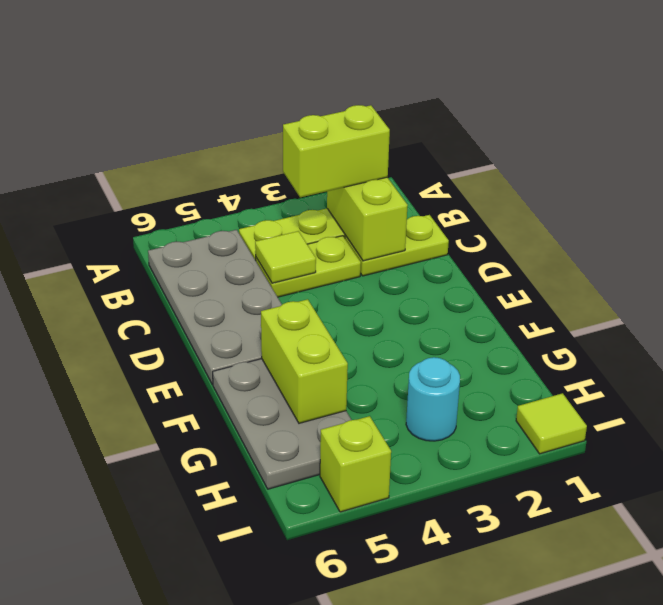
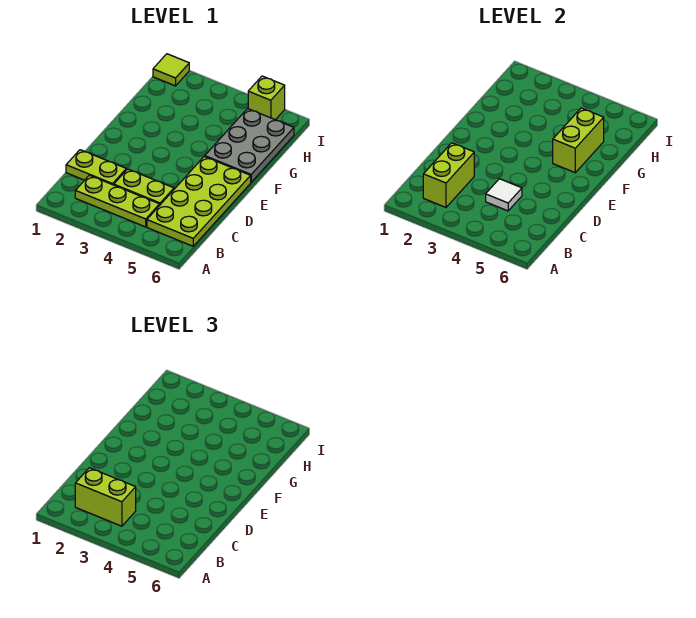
grey 2x4 plate [148,230,282,385] -> lime 2x4 plate [147,156,251,246]
lime 1x1 tile [255,231,316,283] -> white 1x1 tile [486,179,522,211]
cyan 1x1 round brick [406,357,460,441] -> none

